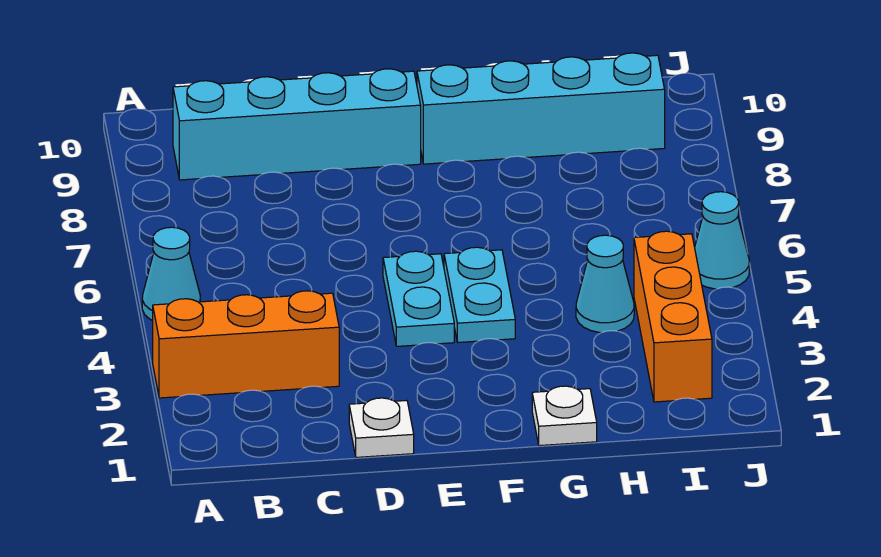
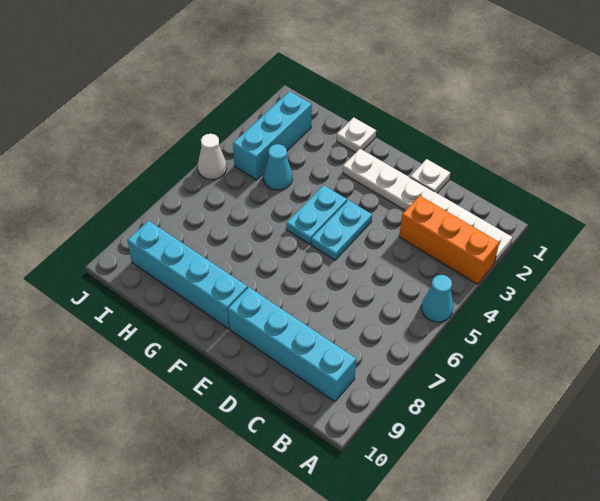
none -> white 1x6 plate [343,149,513,264]
orange 1x3 brick [634,231,712,402] -> cyan 1x3 brick [233,91,312,180]
cyan 1x1 cone [695,192,749,289] -> white 1x1 cone [198,134,227,180]

